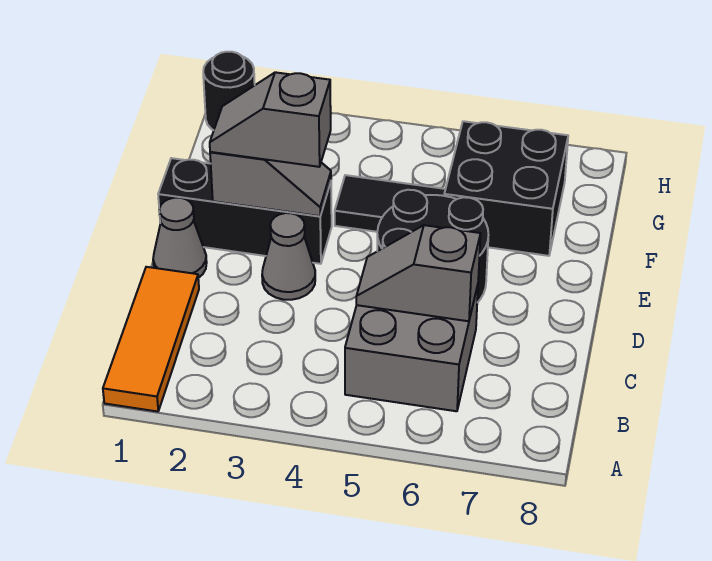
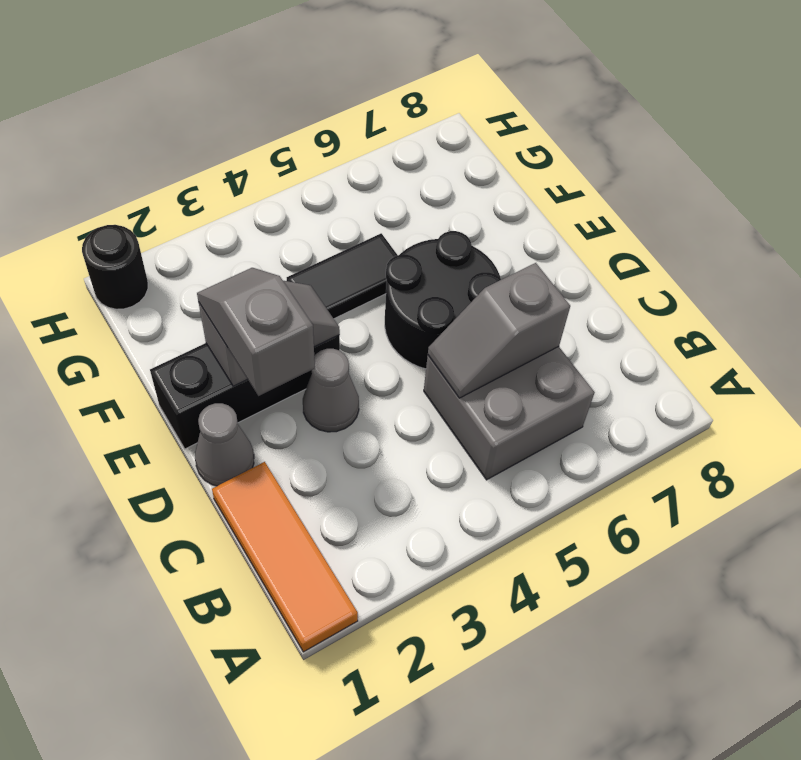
grey 1x2 slope [210,72,331,167] -> grey 1x2 slope turned to [197,268,315,396]
black 2x2 brick [444,121,568,256] -> none

